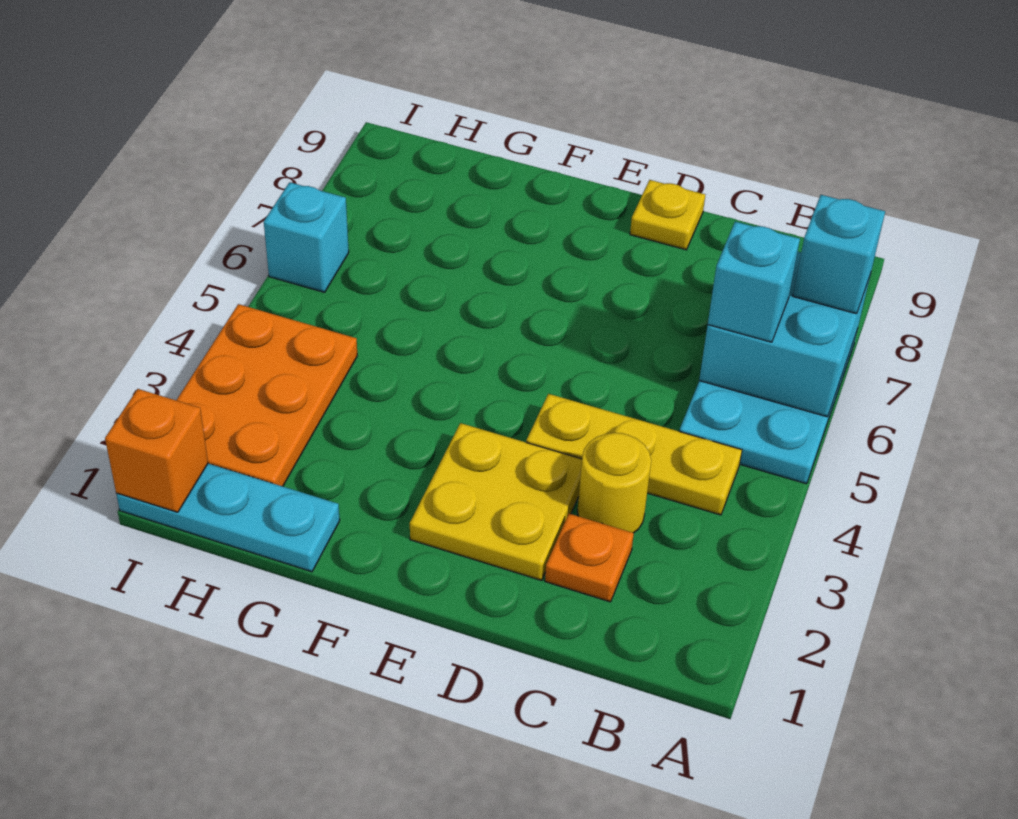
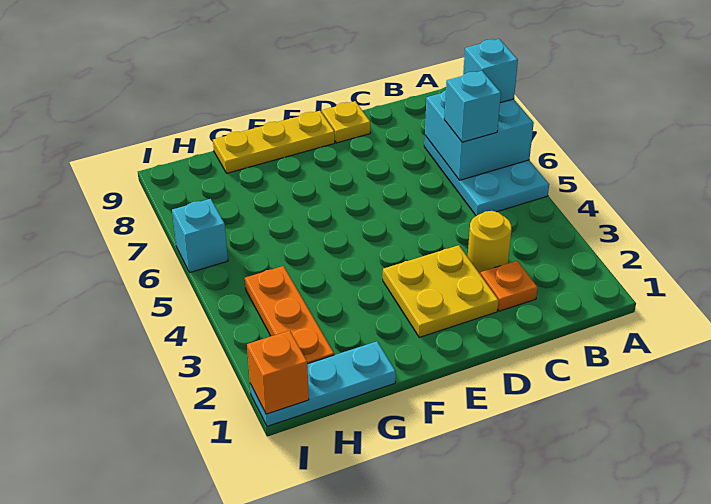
yellow 1x3 plate [526,394,742,515] -> yellow 1x3 plate moved to [213,111,335,173]
orange 2x3 plate [176,304,357,486] -> orange 1x3 plate [245,266,334,364]

